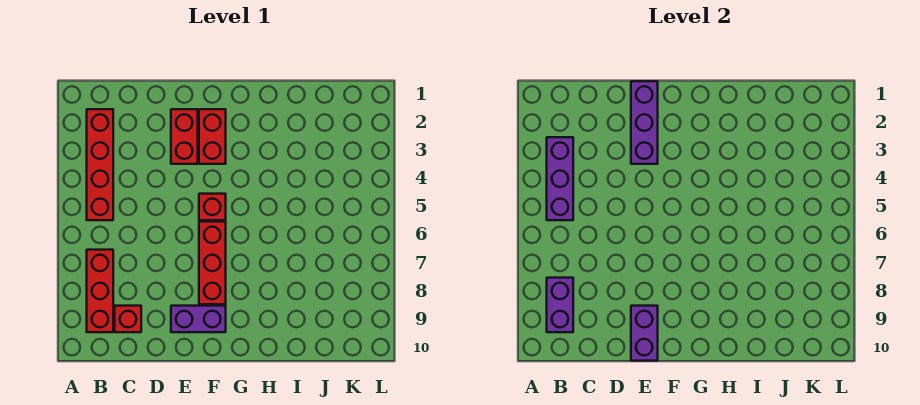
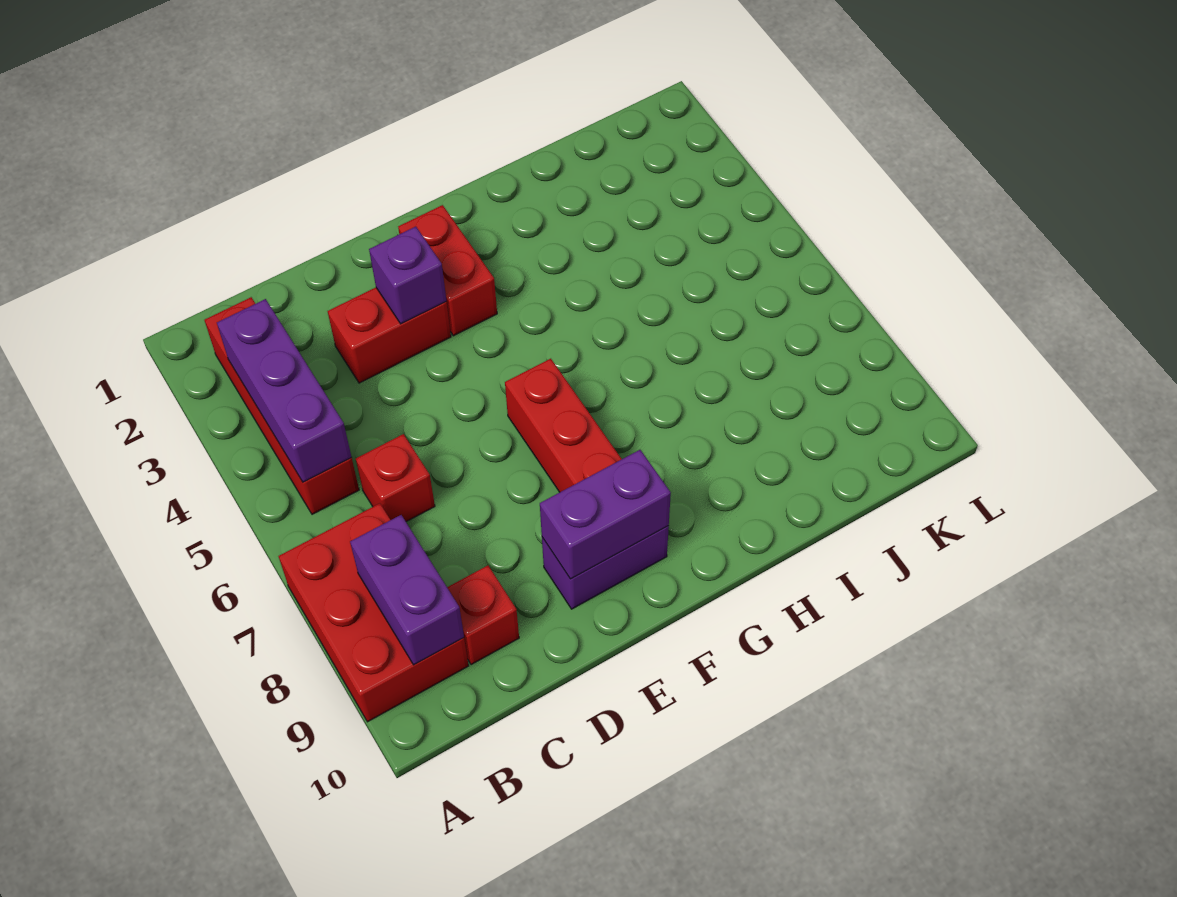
red 1x3 brick [87,250,113,332] -> red 2x3 brick [278,503,469,722]
purple 1x3 brick [631,81,658,164] -> purple 1x1 brick [369,227,446,324]
red 1x2 brick [171,109,198,164] -> red 1x2 brick turned to [328,288,451,383]
purple 1x2 brick [631,306,658,361] -> purple 1x2 brick turned to [540,450,671,579]
red 1x1 brick [199,194,226,220] -> red 1x1 brick moved to [356,434,435,522]

